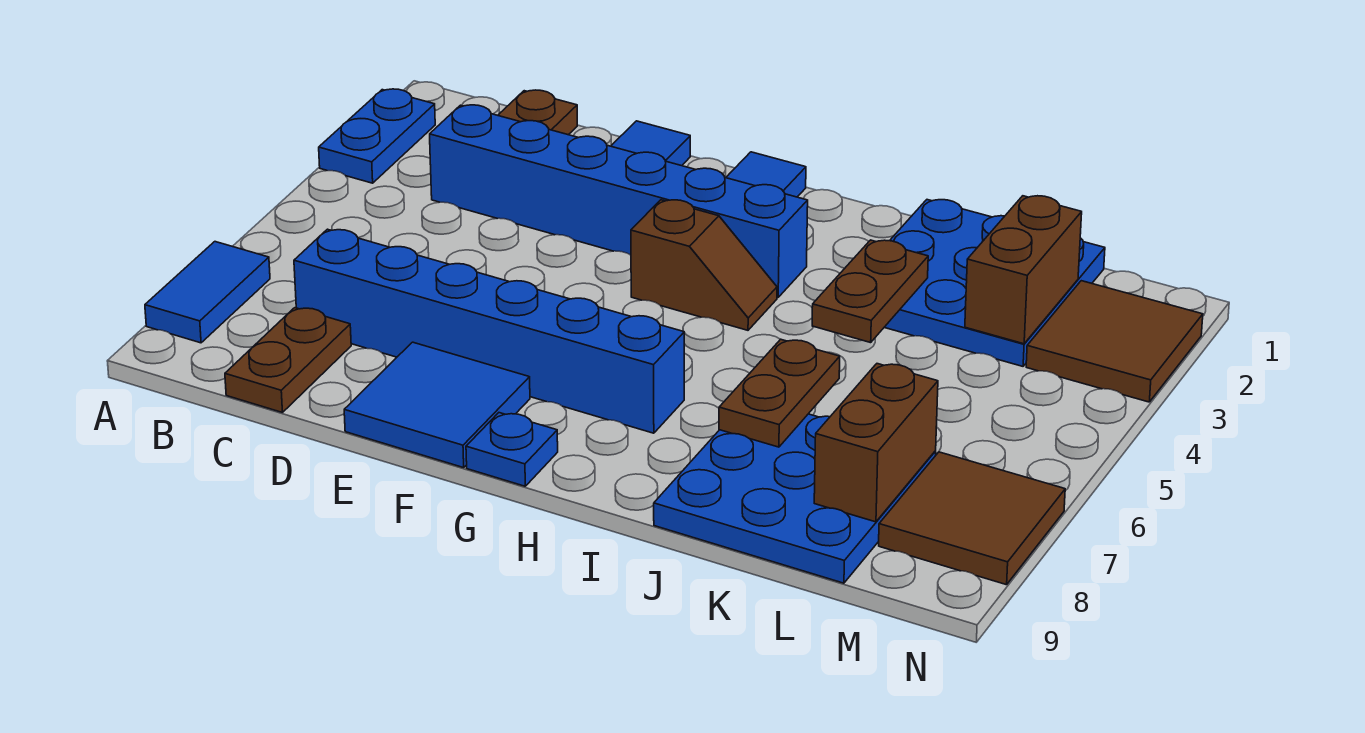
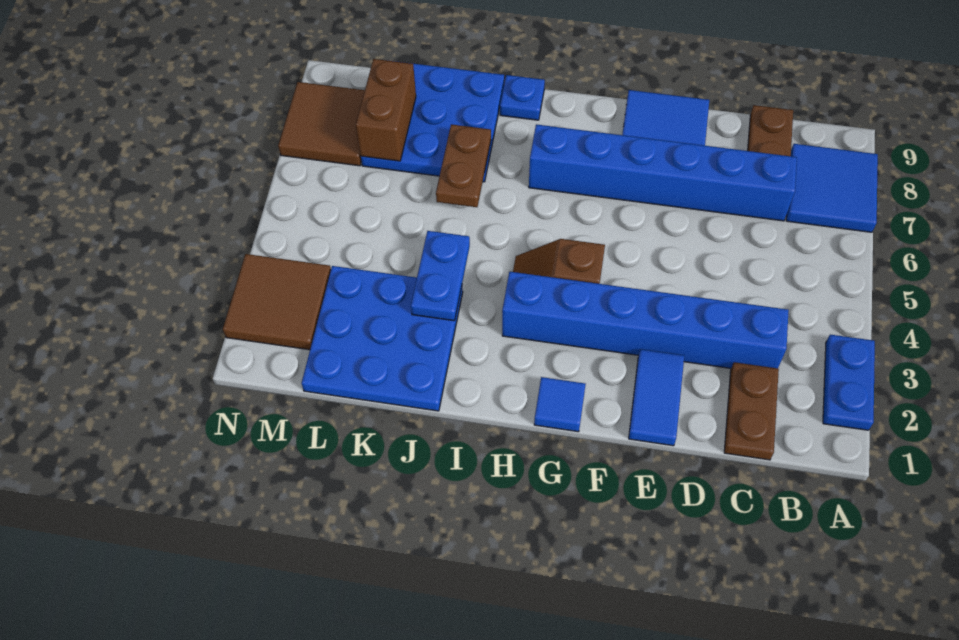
blue 1x2 tile [145,242,270,343] -> blue 2x2 tile [786,144,878,232]
blue 1x1 plate [466,413,558,486] -> blue 1x1 plate moved to [500,75,545,120]
brown 1x2 plate [812,240,928,343] -> blue 1x2 plate [411,231,470,321]
brown 1x2 brick [965,196,1082,344] -> none

